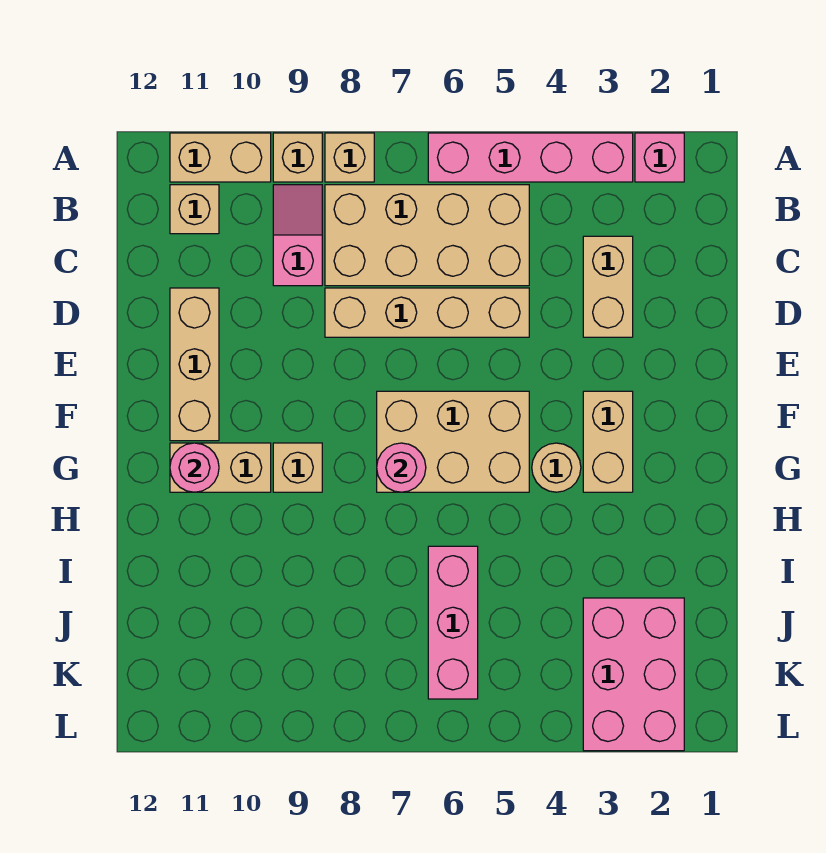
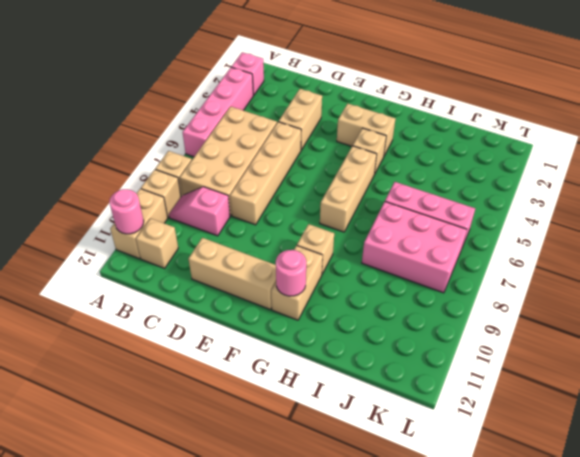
tan 1x2 brick [583,236,633,337] -> tan 1x2 brick turned to [279,89,322,150]
tan 2x3 brick [377,391,529,492] -> tan 1x3 brick [320,146,377,232]
tan 1x1 round brick [532,443,581,492] -> tan 1x1 brick [353,128,386,174]
pink 1x1 round brick [377,443,426,492] -> pink 1x1 round brick moved to [109,189,144,234]
pink 2x3 brick [583,598,684,751] -> pink 2x3 brick moved to [362,202,467,293]

